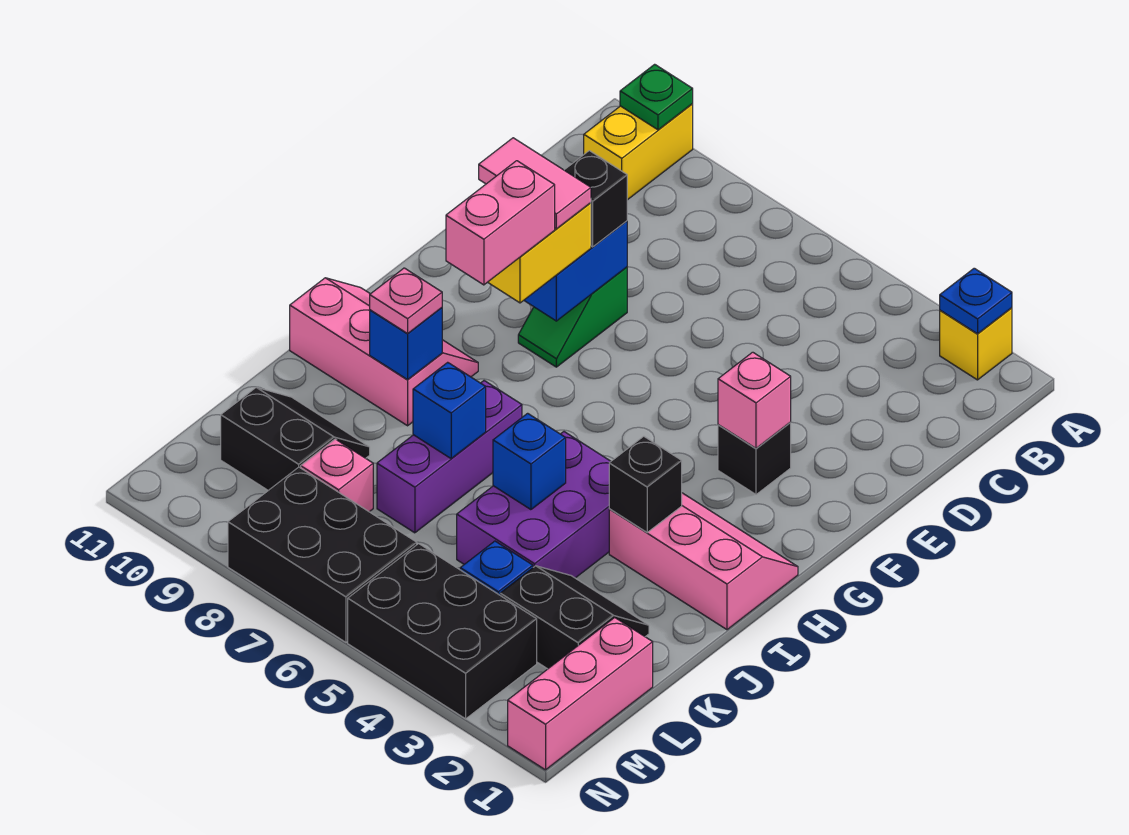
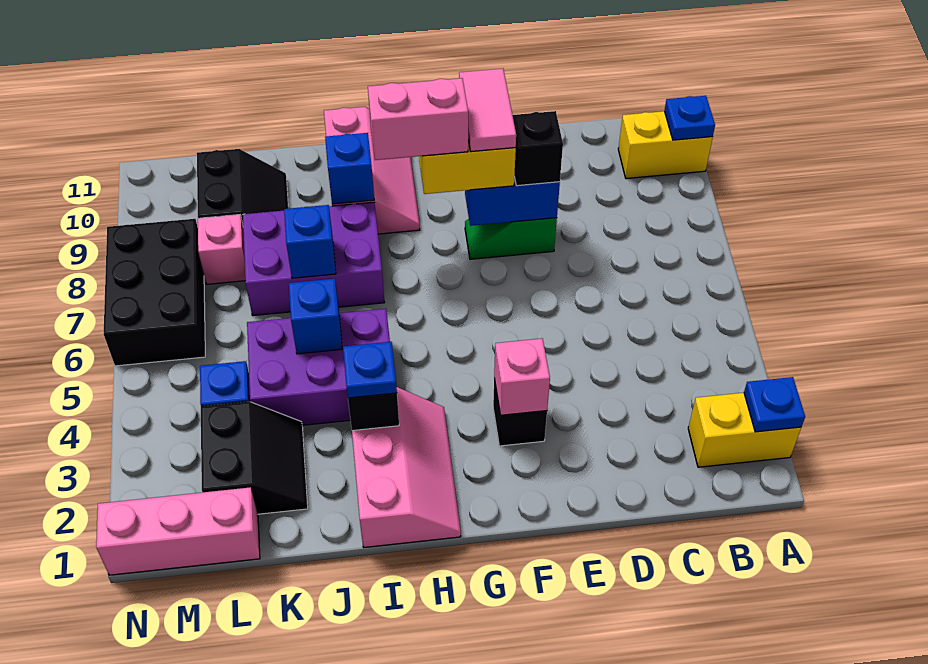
yellow 1x1 brick [940,308,1012,380] -> yellow 1x2 brick [688,393,801,467]
green 1x1 plate [620,64,693,130] -> blue 1x1 plate [665,96,715,140]
none -> blue 1x1 plate [343,342,397,398]
purple 1x3 brick [377,381,522,533] -> purple 2x3 brick [243,202,384,316]
pink 1x1 plate [370,268,442,333] -> none
black 2x3 brick [348,544,537,719] -> none

